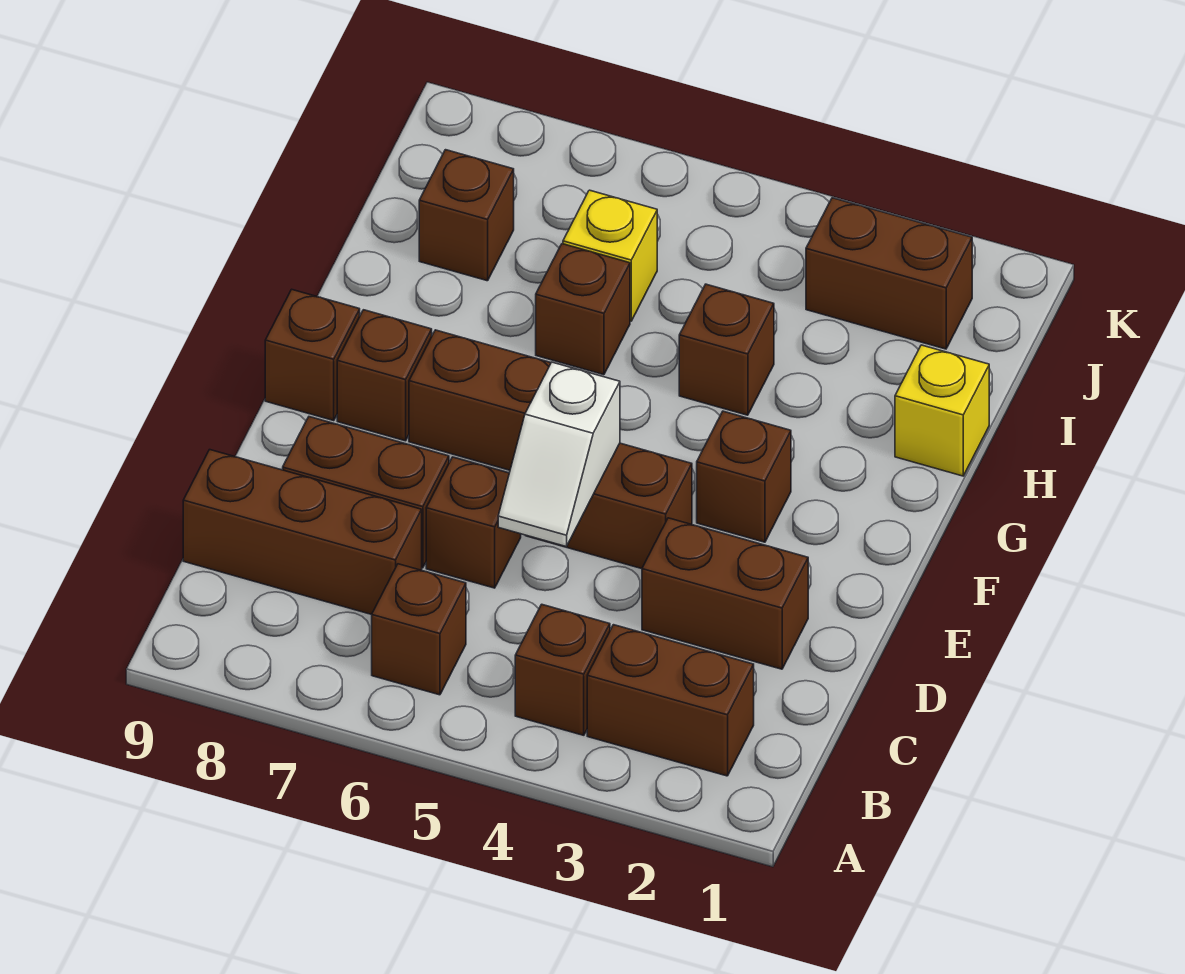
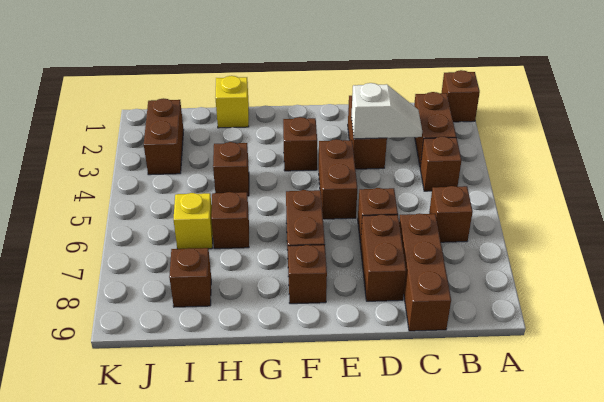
white 1x2 slope [498,362,620,547] -> white 1x2 slope moved to [351,83,422,139]
brown 1x1 brick [265,289,360,420] -> brown 1x1 brick moved to [442,70,480,122]

